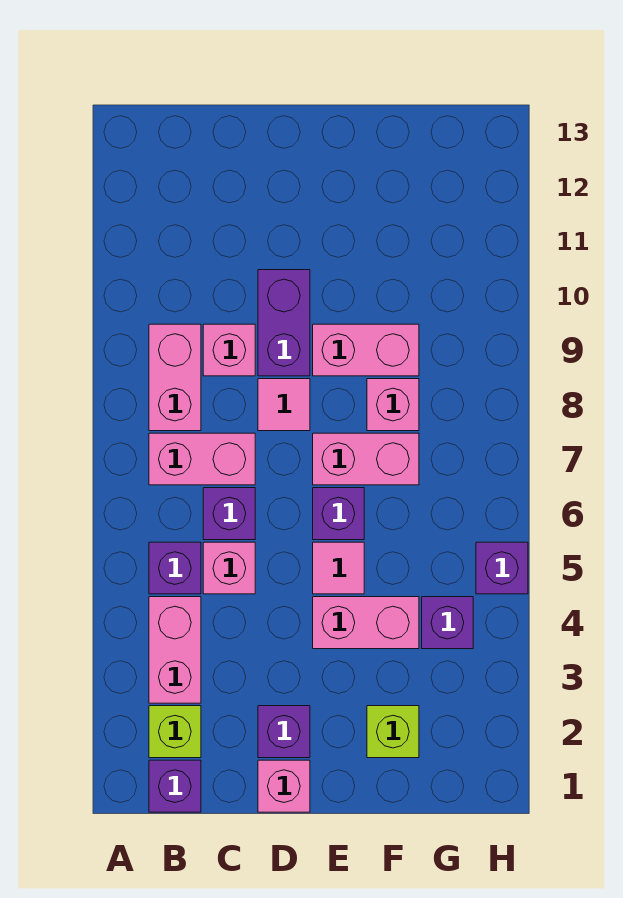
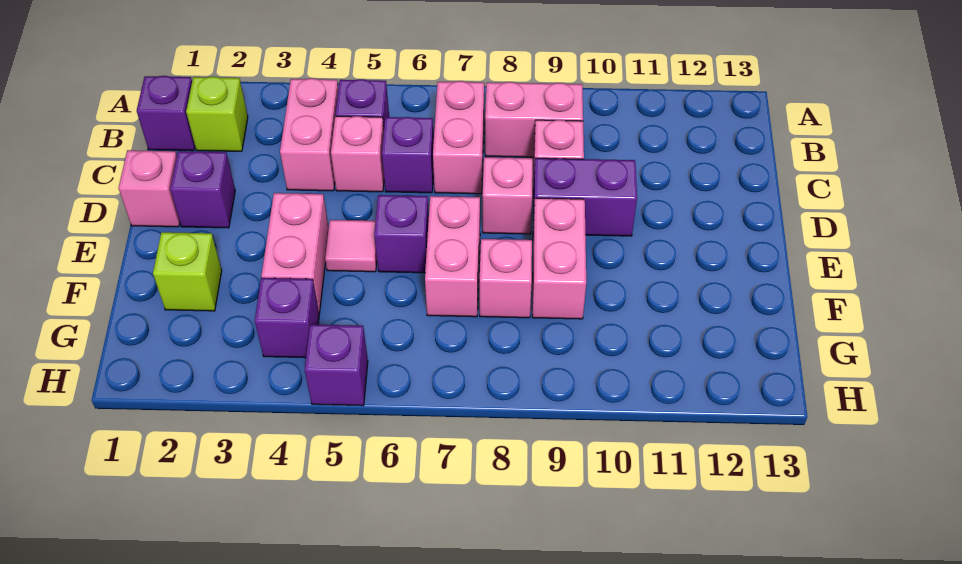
pink 1x2 brick [149,597,201,703] -> pink 1x2 brick turned to [280,78,338,191]
pink 1x1 tile [258,379,310,431] -> pink 1x1 brick [483,157,533,234]

